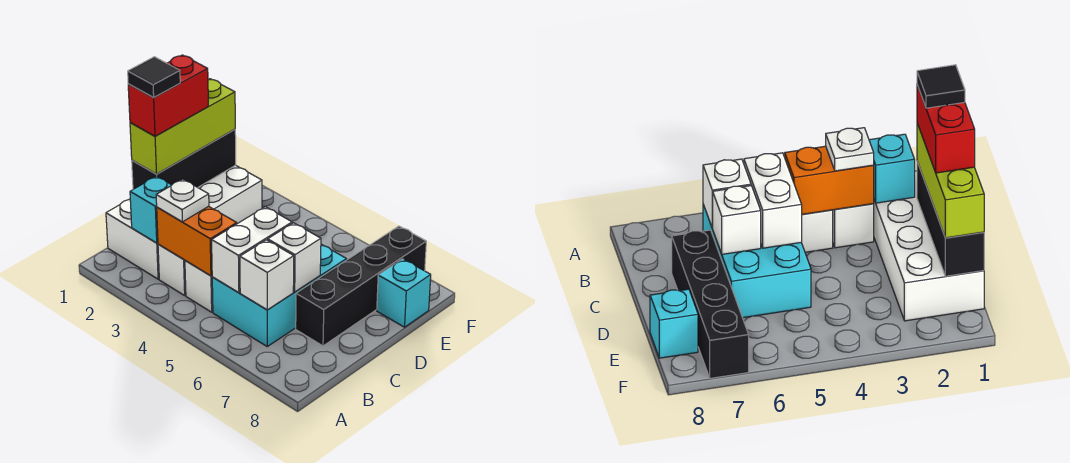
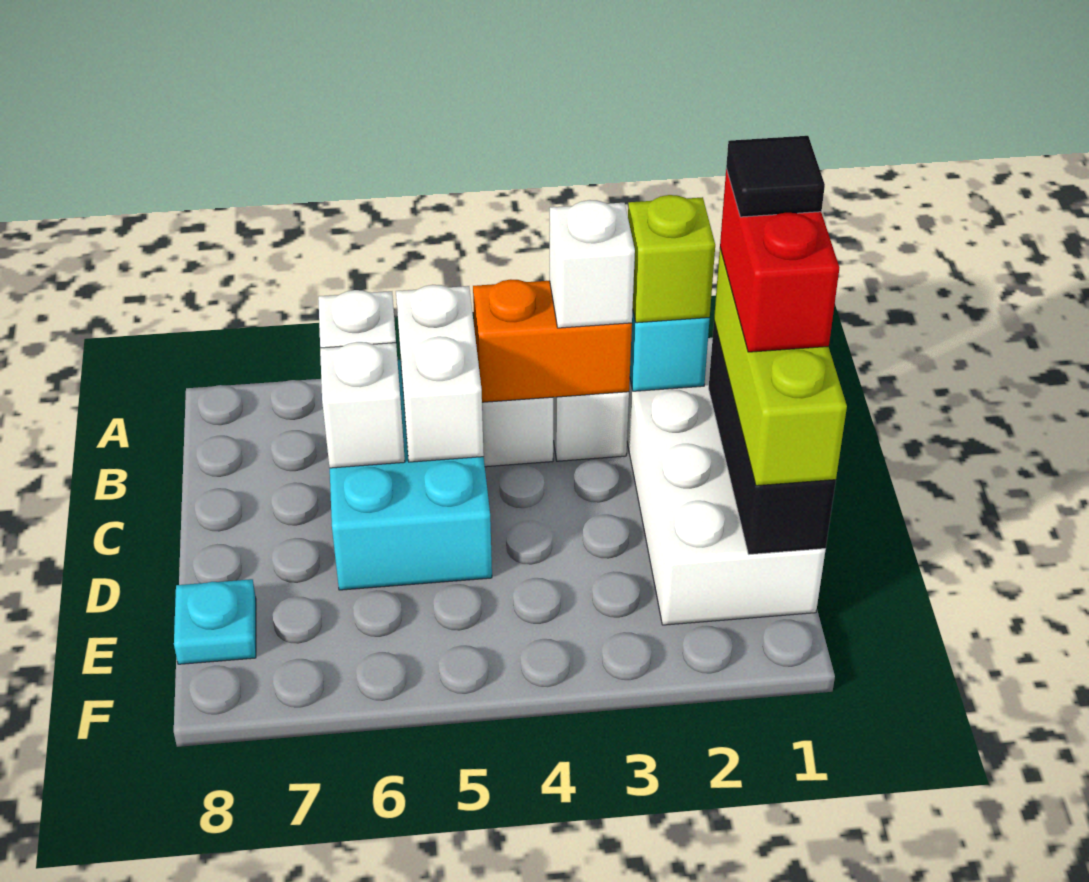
none -> lime 1x1 brick [628,195,715,323]
white 1x1 plate [156,179,209,222] -> white 1x1 brick [550,200,635,328]
black 1x4 brick [296,226,426,346] -> none
cyan 1x1 brick [377,259,431,327] -> cyan 1x1 plate [174,579,256,664]

